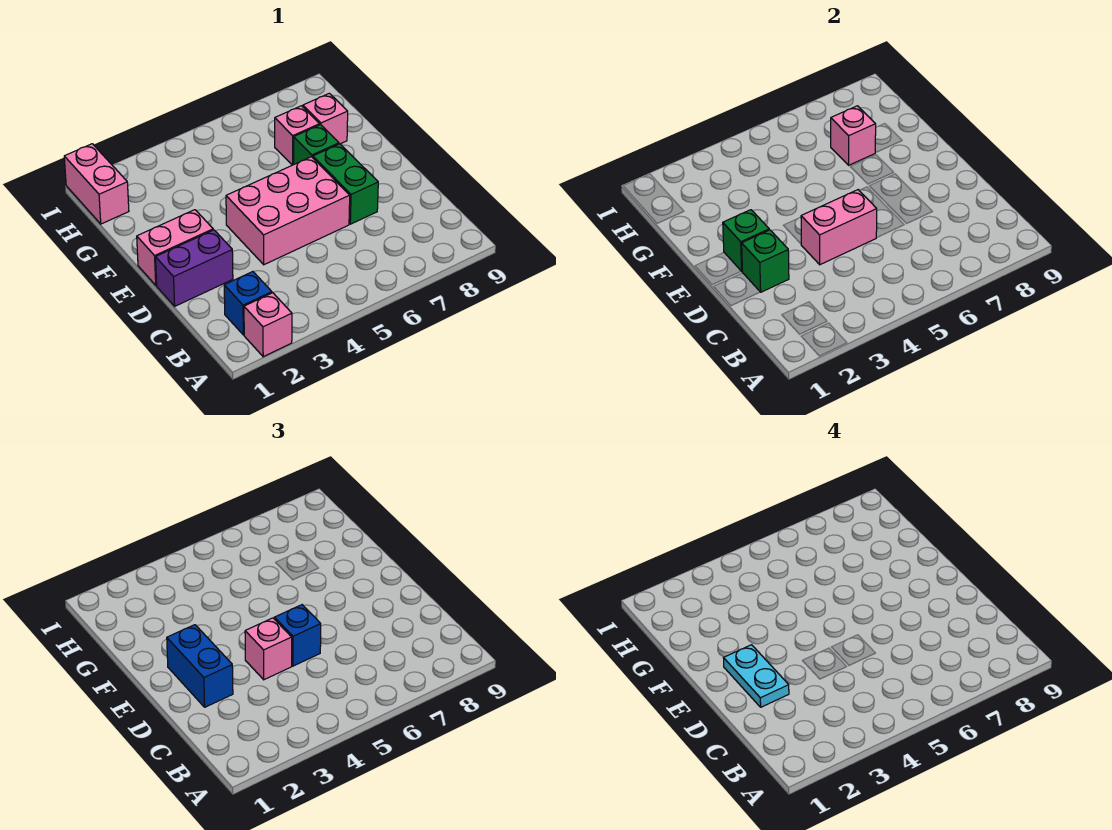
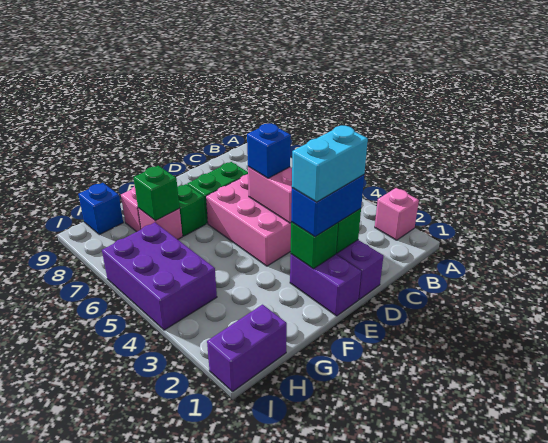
blue 1x1 brick [224,272,272,335] -> blue 1x1 brick moved to [78,183,123,235]
cyan 1x2 plate [724,645,789,707] -> cyan 1x2 brick [292,126,368,202]
pink 1x1 brick [245,618,292,680] -> none
pink 1x2 brick [137,210,213,285] -> purple 1x2 brick [290,254,361,316]
pink 1x1 brick [831,106,876,165] -> green 1x1 brick [134,166,179,221]
pink 1x2 brick [64,144,129,224] -> purple 1x2 brick [207,305,287,391]
none -> purple 2x3 brick [102,223,217,330]

